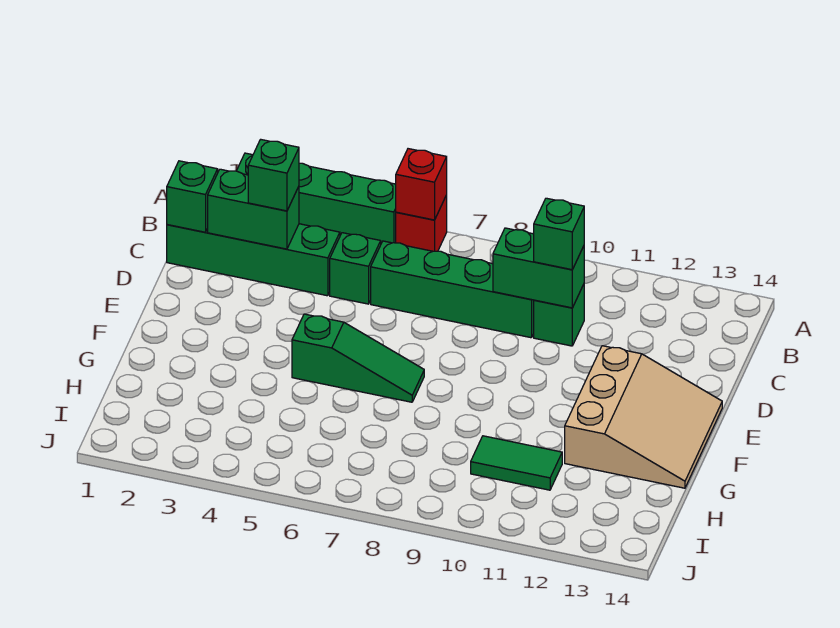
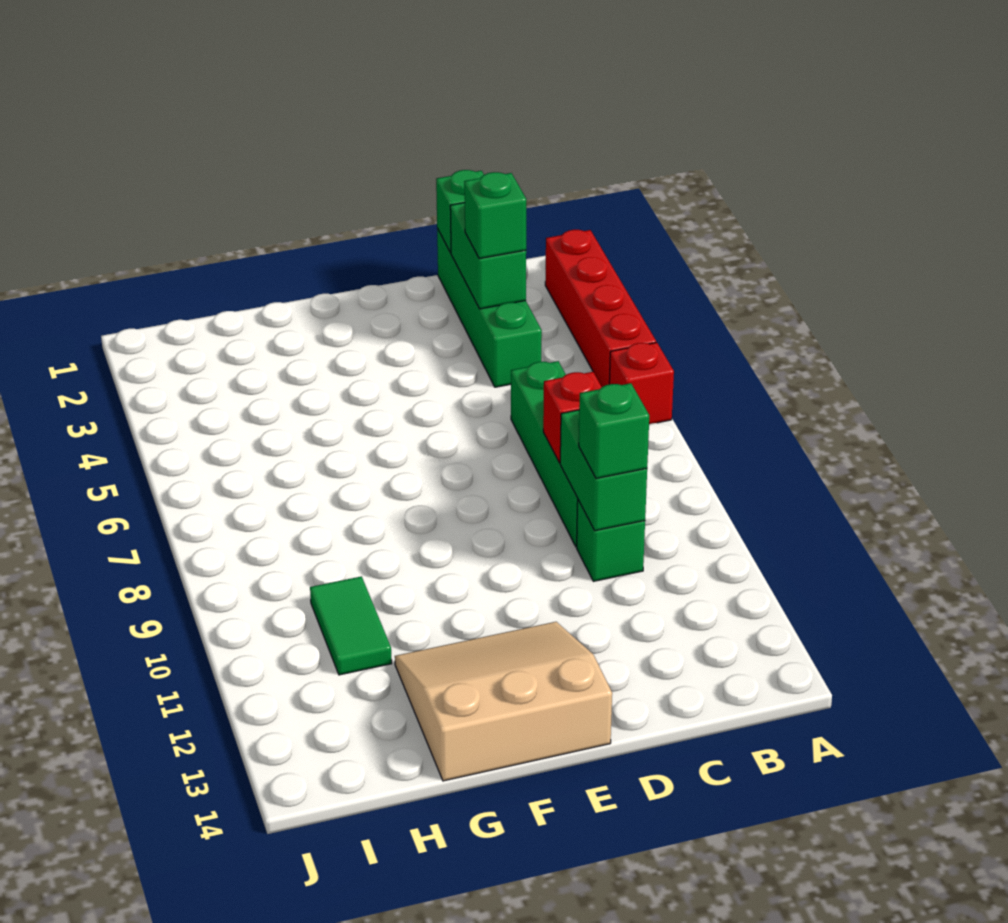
green 1x4 brick [237,153,396,243] -> red 1x4 brick [545,230,656,387]
red 1x1 brick [396,149,447,220] -> red 1x1 brick moved to [543,372,602,463]
green 1x1 brick [330,233,381,304] -> none
tan 3x3 slope [565,346,722,488] -> tan 3x3 slope turned to [395,622,612,781]
green 1x3 slope [292,314,424,402] -> none

